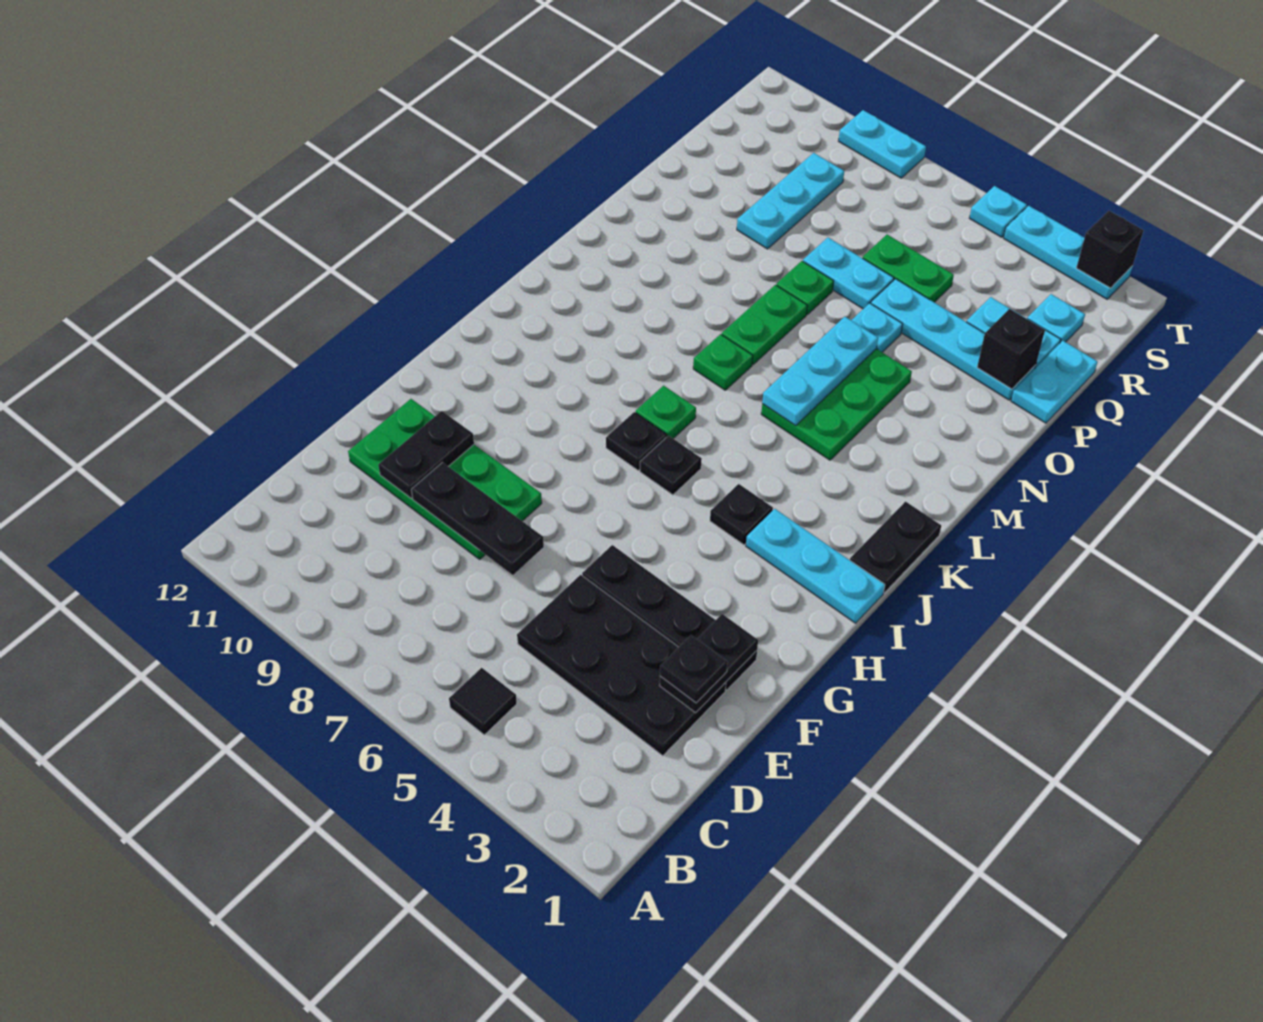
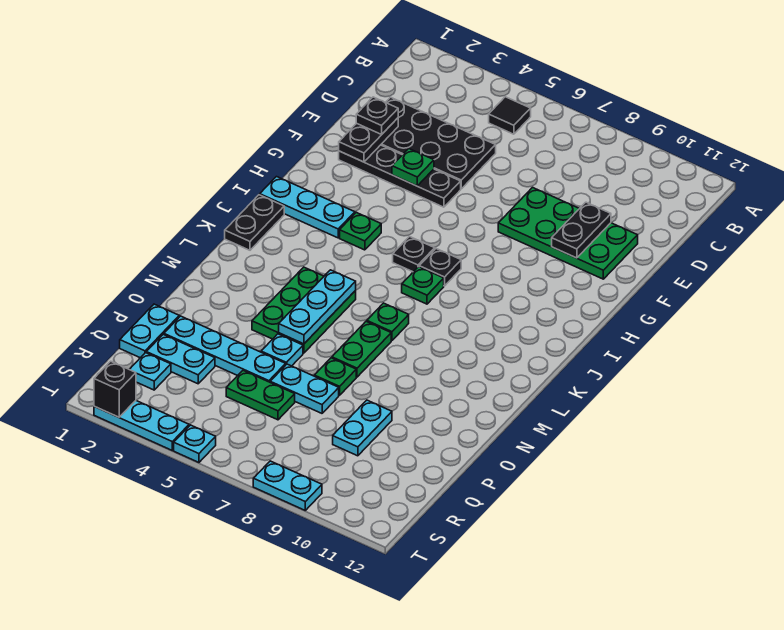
black 1x3 plate [411,462,544,575] -> none
none -> green 1x1 plate [392,149,434,186]
black 1x1 plate [710,484,773,545] -> green 1x1 plate [340,212,381,250]
black 1x1 brick [977,309,1045,389] -> none
cyan 1x3 plate [737,153,844,249] -> cyan 1x2 plate [333,400,392,456]

